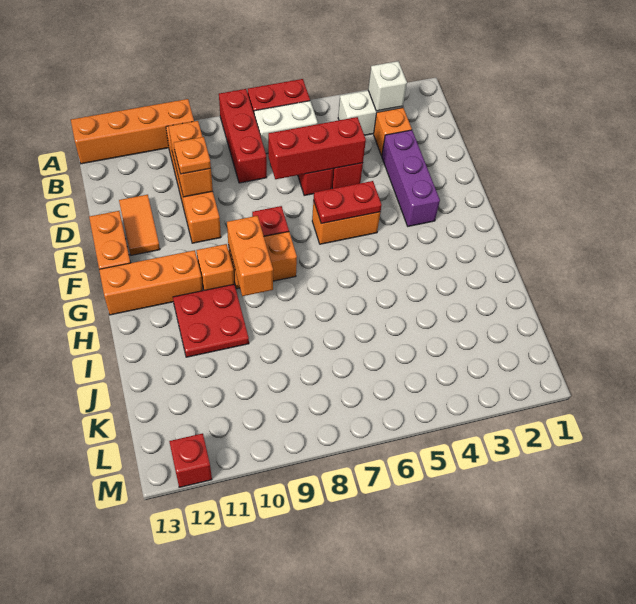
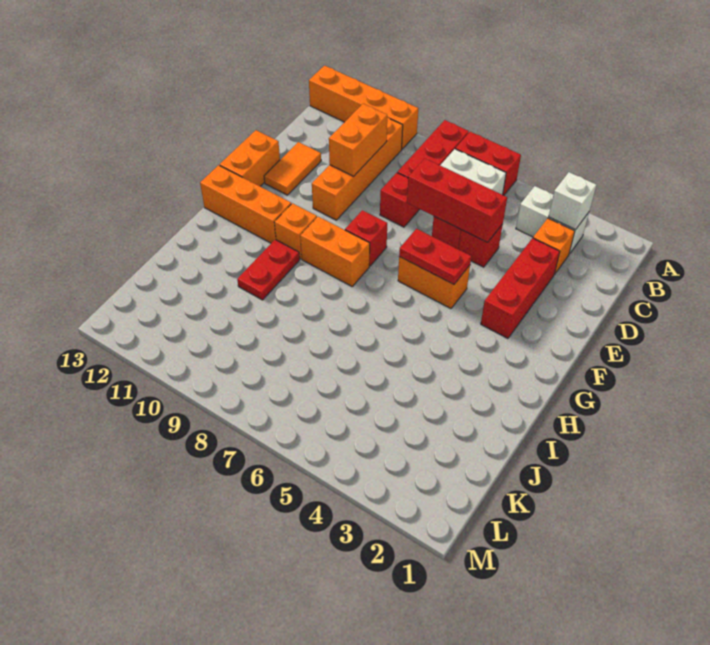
purple 1x3 brick [382,130,440,226] -> red 1x3 brick [481,238,560,338]
orange 1x1 plate [174,137,211,174] -> none
orange 1x2 brick [227,216,273,296] -> none
red 2x2 plate [173,284,249,357] -> red 1x2 plate [237,240,300,300]
red 1x1 brick [169,433,212,487] -> red 1x1 brick moved to [380,173,420,227]

